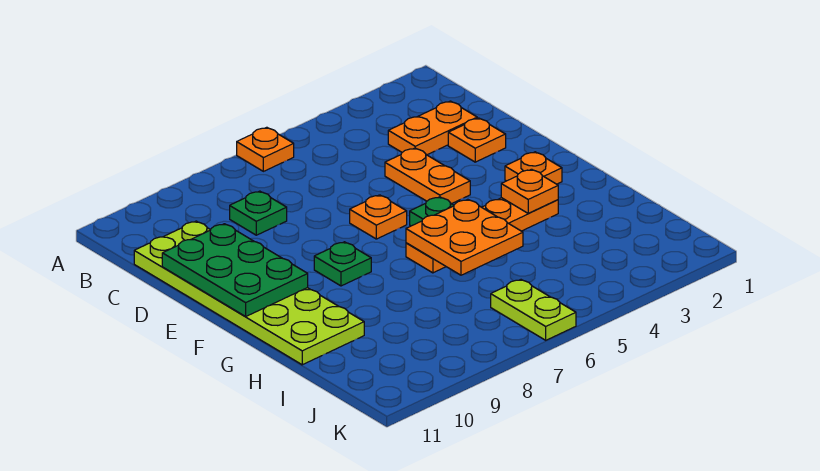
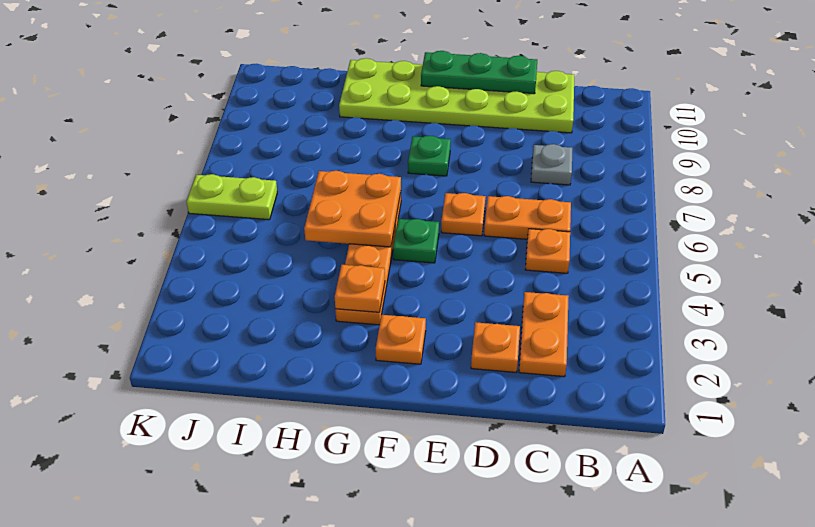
orange 1x1 plate [237,127,294,171] -> orange 1x1 plate moved to [525,229,570,273]
green 1x1 plate [230,191,287,235] -> grey 1x1 plate [531,144,573,185]
orange 1x2 plate [385,148,470,204] -> orange 1x2 plate moved to [484,196,571,239]
green 2x3 plate [162,224,308,317] -> green 1x3 plate [421,51,537,94]

